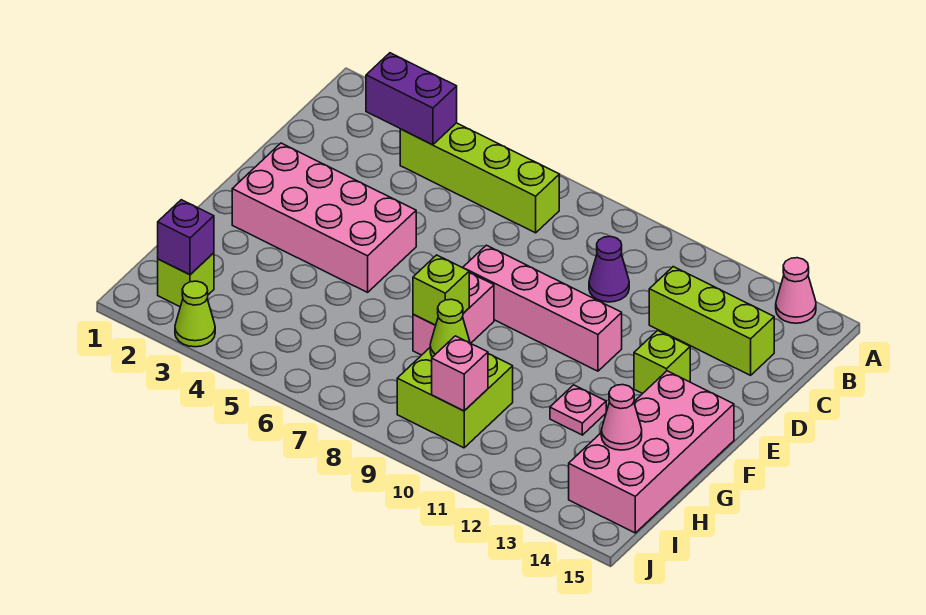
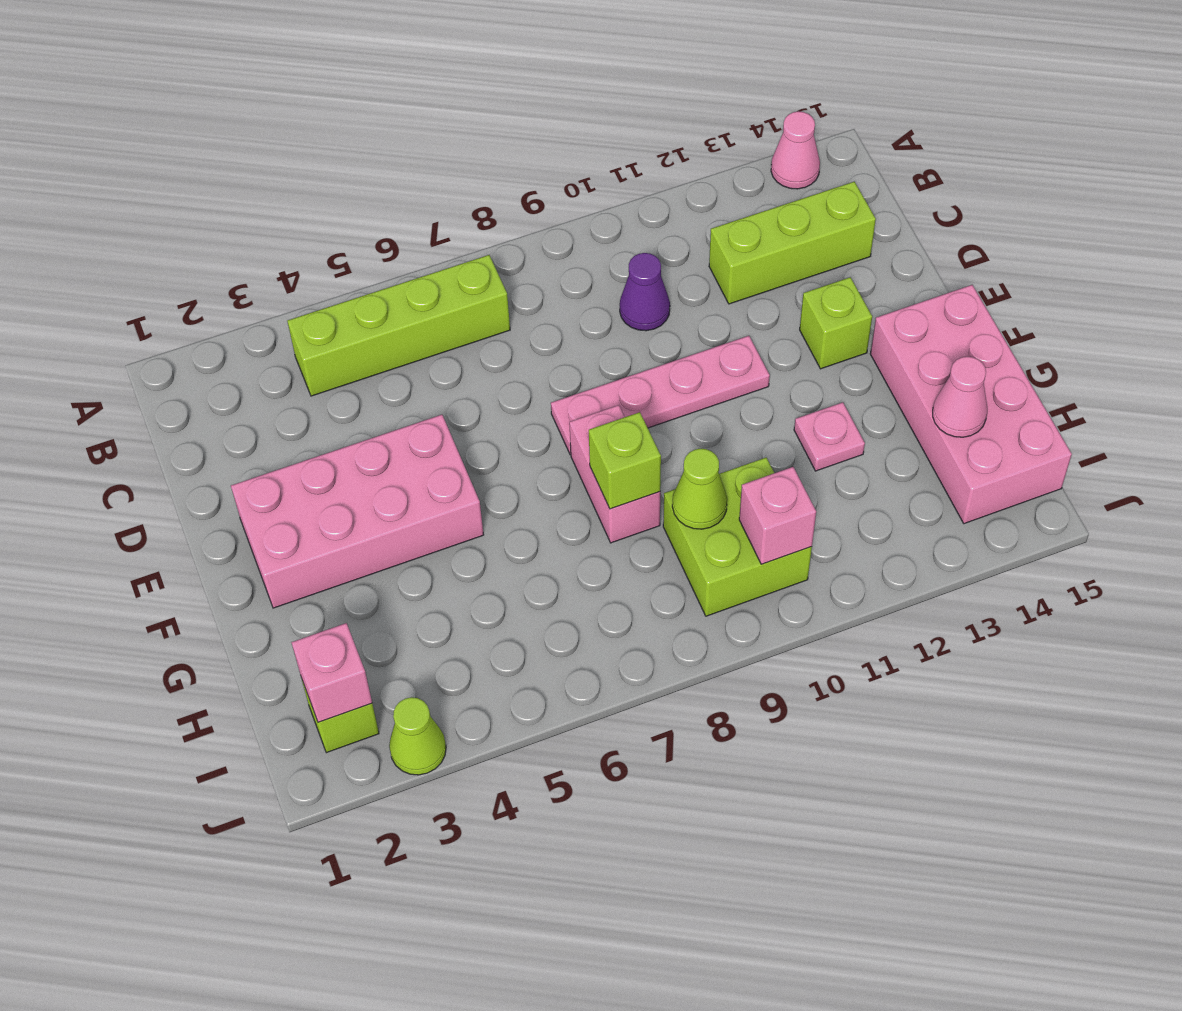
purple 1x2 brick [366,53,457,145] -> none
pink 1x4 brick [463,245,622,371] -> pink 1x4 plate [551,336,770,455]
purple 1x1 brick [158,200,214,275] -> pink 1x1 brick [291,623,372,722]

